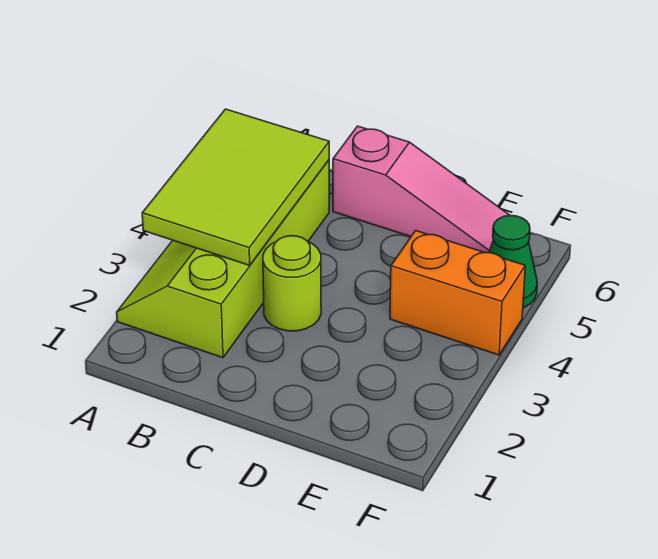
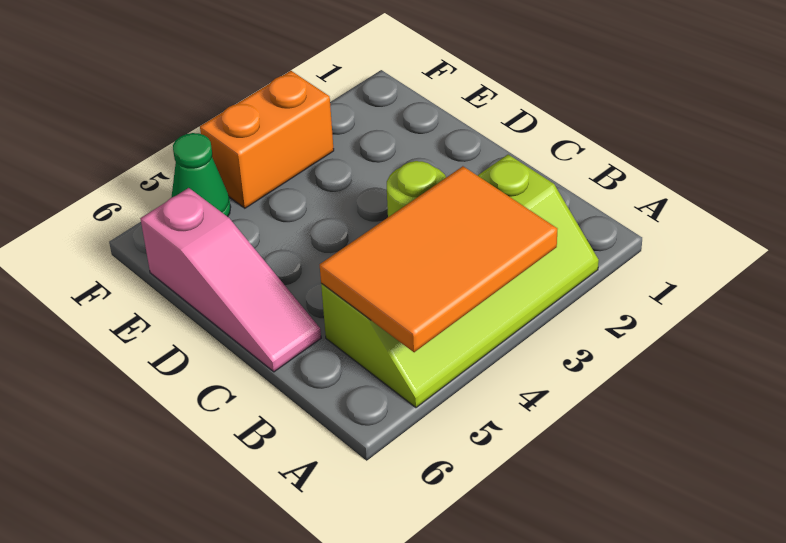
lime 2x3 tile [142,109,329,265] -> orange 2x3 tile [320,166,557,352]
pink 1x3 slope [333,126,510,253] -> pink 1x3 slope turned to [140,188,321,372]
orange 1x2 brick [390,231,525,355] -> orange 1x2 brick turned to [200,71,334,208]

